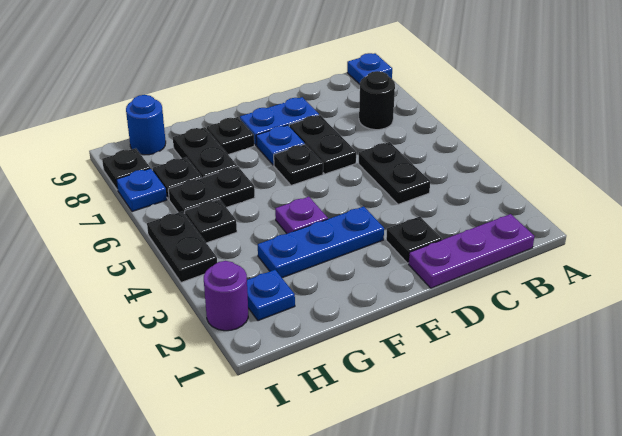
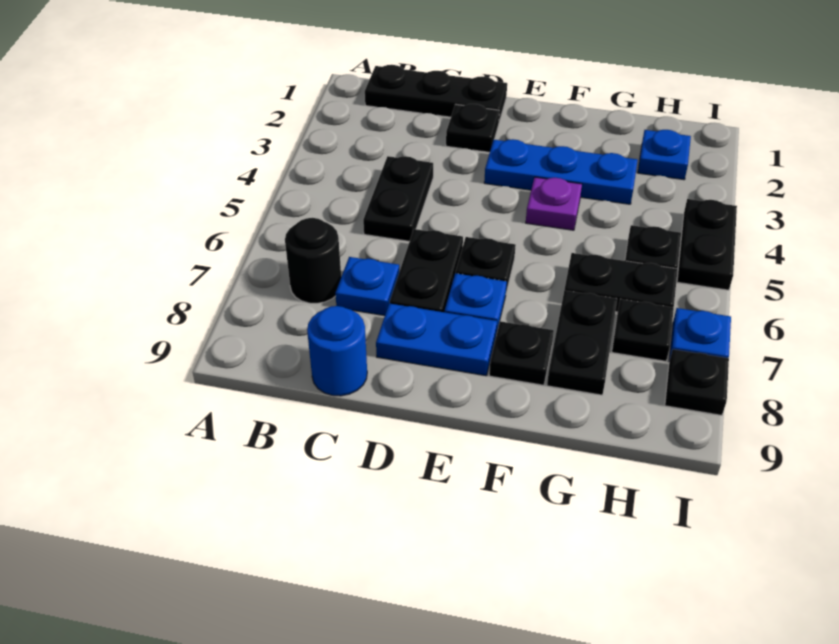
blue 1x1 plate [347,53,392,84] -> blue 1x1 plate moved to [335,257,399,315]
purple 1x3 plate [409,214,534,288] -> black 1x3 plate [365,65,507,122]
blue 1x1 round brick [126,95,166,155] -> blue 1x1 round brick moved to [307,306,367,396]
purple 1x1 round brick [204,261,248,331] -> none

